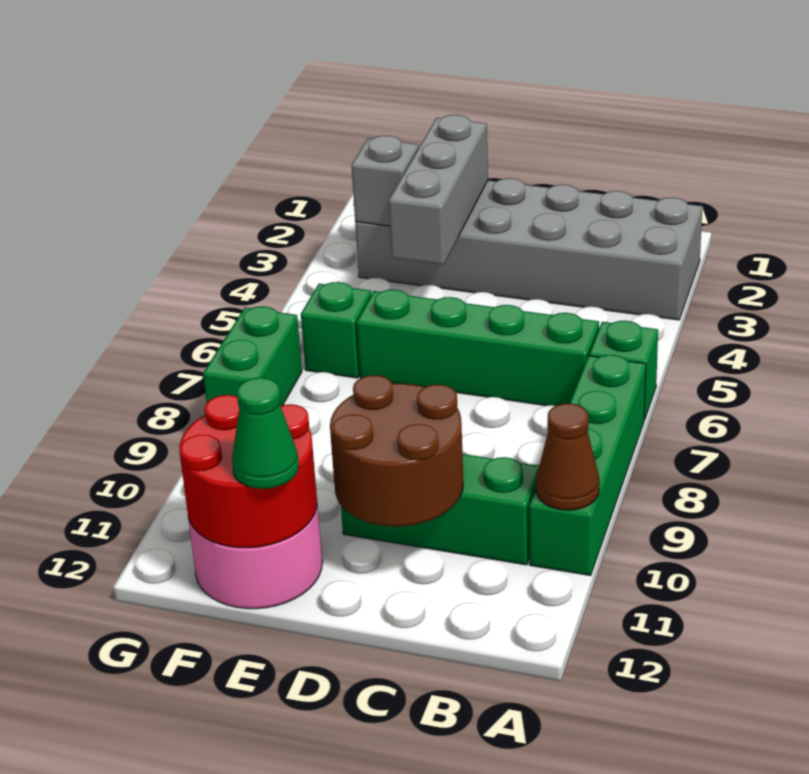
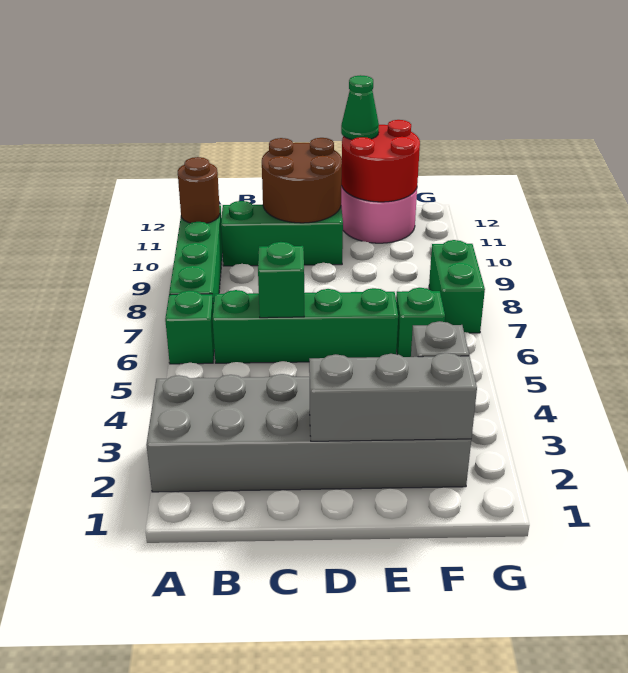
brown 1x1 cone [536,403,600,510] -> brown 1x1 round brick [178,157,220,223]
none -> green 1x1 brick [258,242,304,318]
grey 1x3 brick [389,115,488,265] -> grey 1x3 brick turned to [309,353,477,441]

